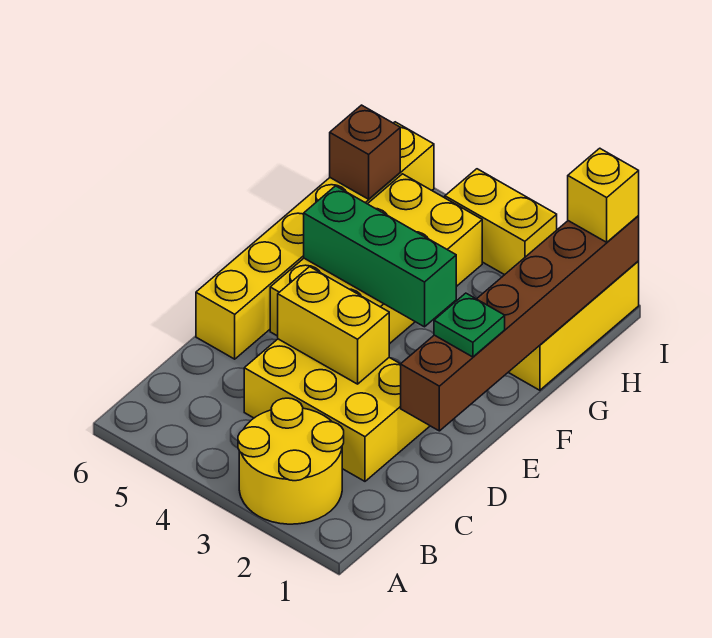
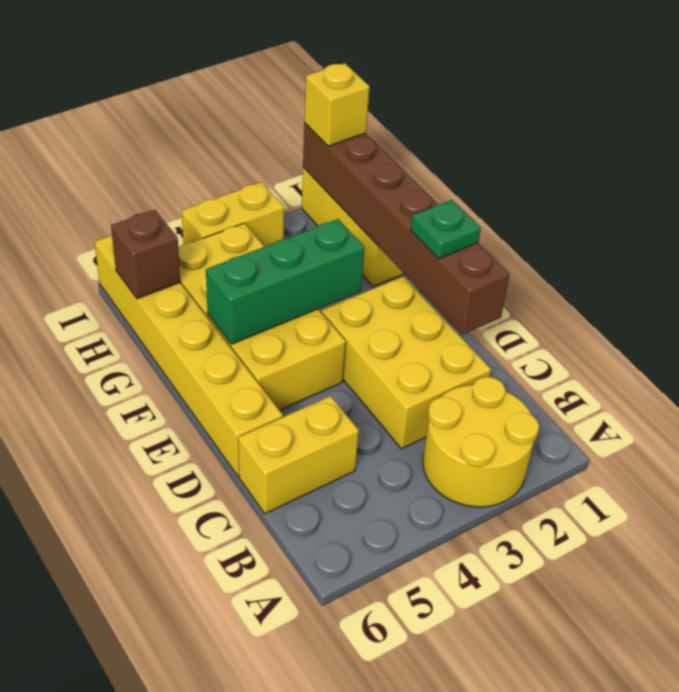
yellow 2x3 brick [244,339,430,481] -> yellow 2x3 brick turned to [322,276,491,449]
yellow 1x2 brick [278,267,389,384] -> yellow 1x2 brick moved to [238,396,359,514]

